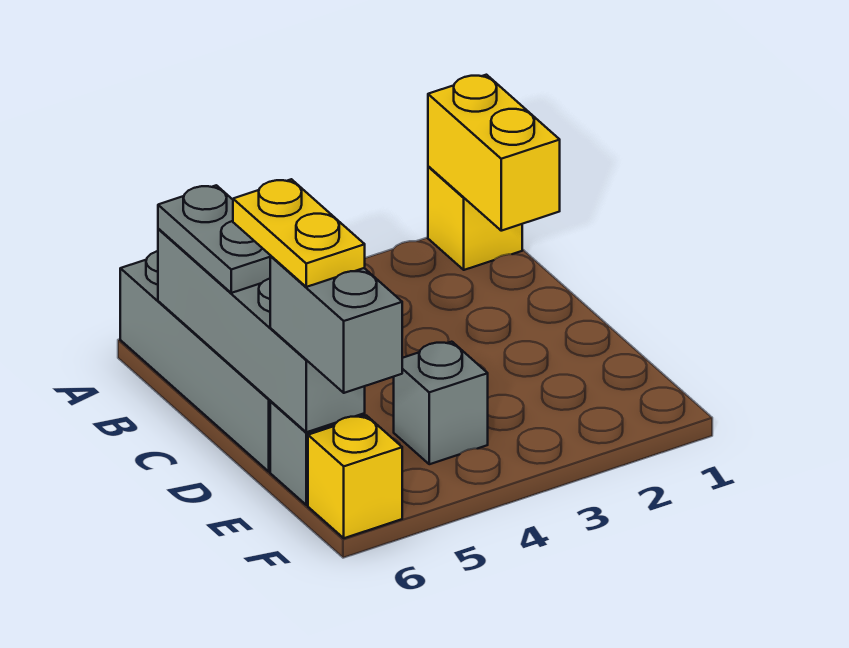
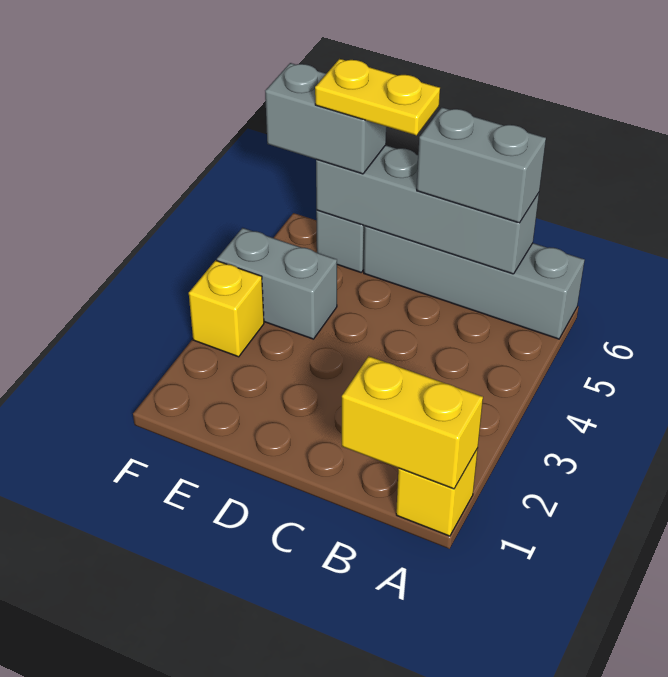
grey 1x2 plate [158,185,271,293] -> grey 1x2 brick [417,107,546,223]
grey 1x1 brick [394,342,488,464] -> grey 1x2 brick [217,228,337,339]
yellow 1x1 brick [308,416,402,538] -> yellow 1x1 brick moved to [189,260,264,357]

